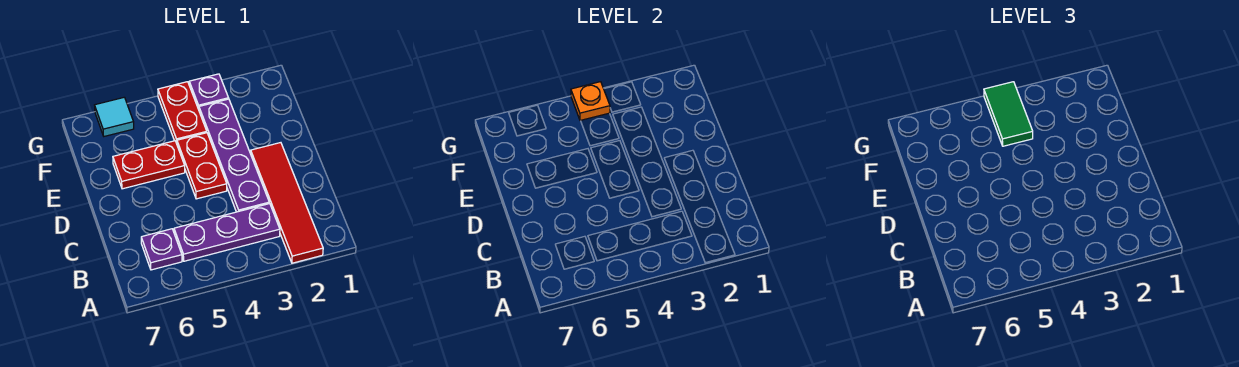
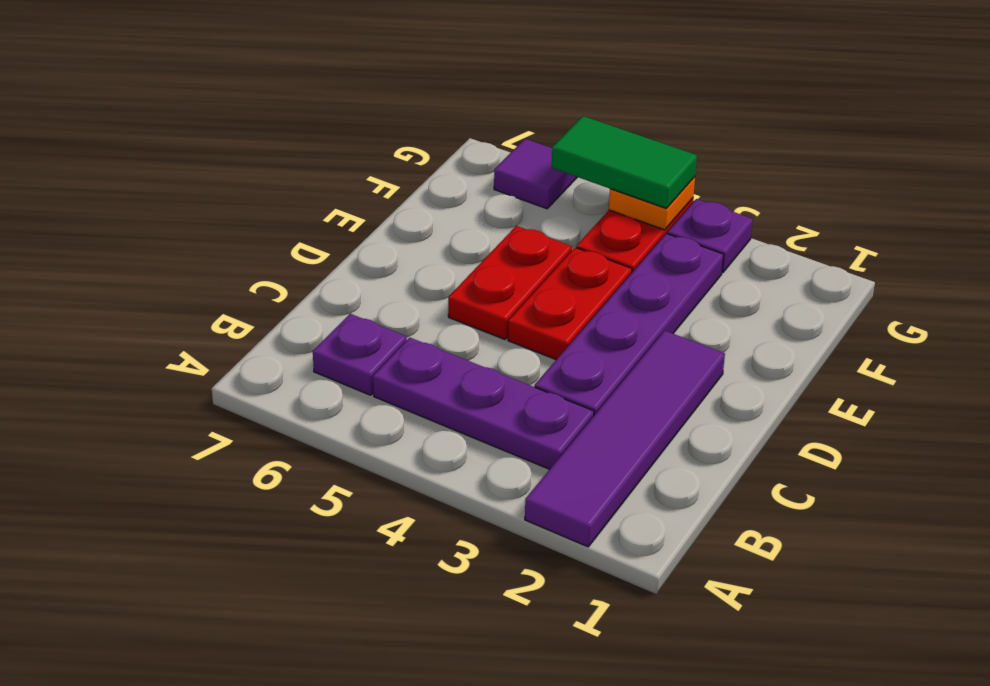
red 1x4 tile [251,143,323,263] -> purple 1x4 tile [525,331,725,547]
red 1x2 plate [113,141,185,189] -> red 1x2 plate turned to [448,226,572,339]
green 1x2 tile [984,82,1033,146] -> green 1x2 tile turned to [552,116,697,208]
cyan 1x1 tile [95,97,134,136] -> purple 1x1 tile [494,139,577,209]

